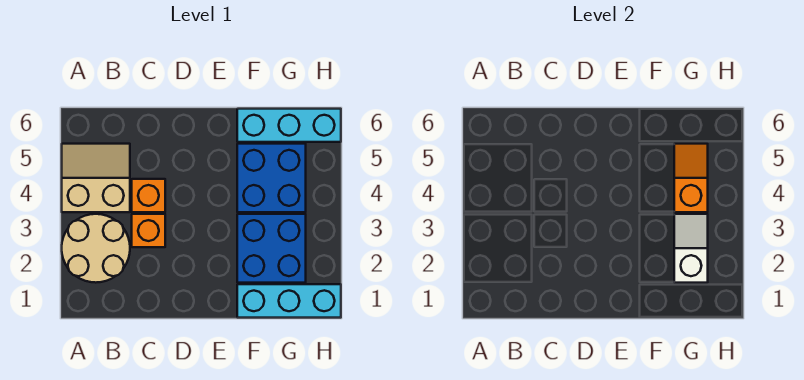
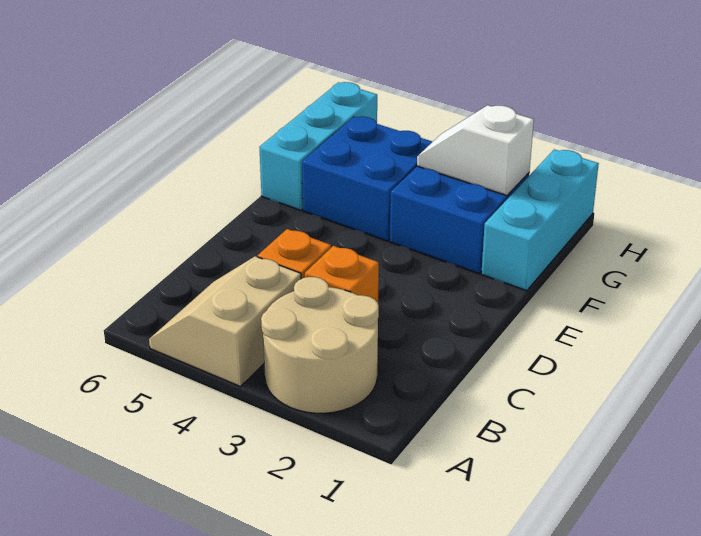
orange 1x2 slope [674,144,708,212] -> none

